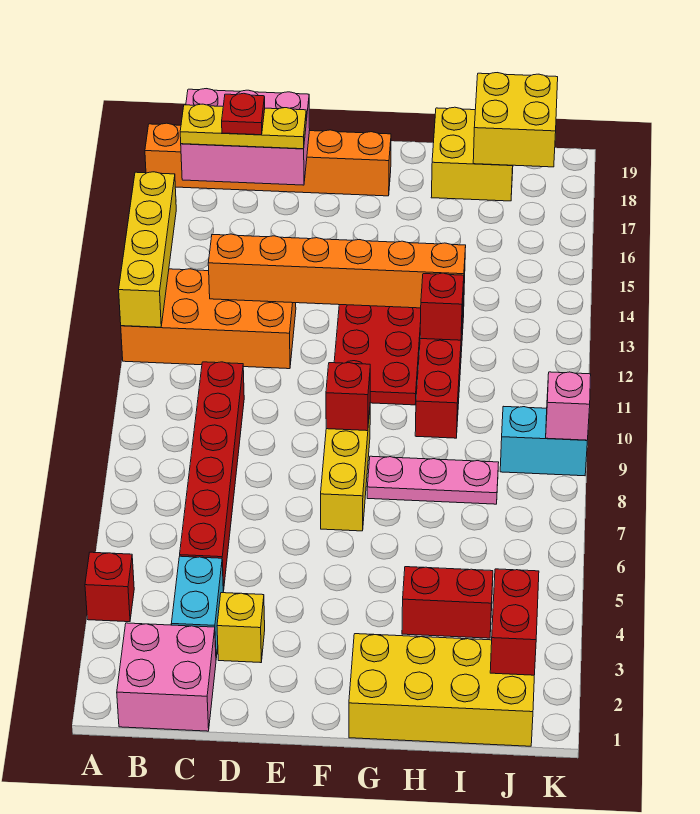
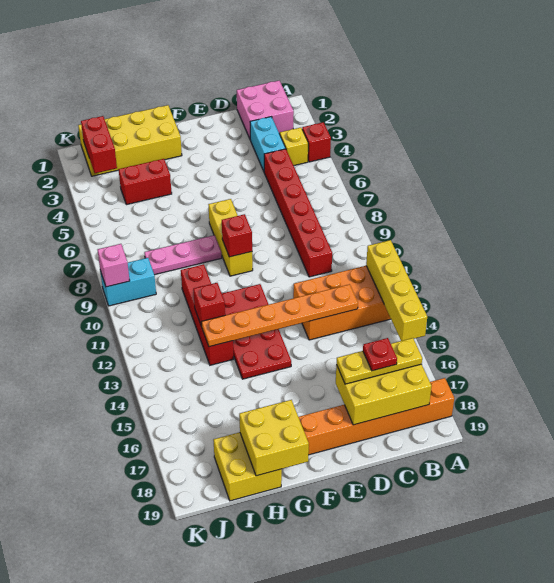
pink 2x3 brick [181,89,310,185] -> yellow 2x3 brick [336,364,431,425]
orange 1x6 brick [208,234,466,308] -> orange 1x6 plate [201,284,358,347]
yellow 1x1 brick [217,593,265,663] -> yellow 1x1 brick moved to [279,128,308,166]
yellow 2x2 brick [473,73,558,167] -> yellow 2x2 brick moved to [239,400,309,476]

